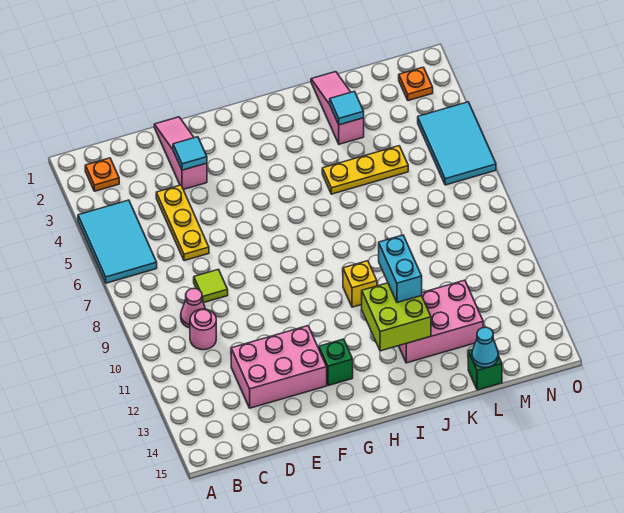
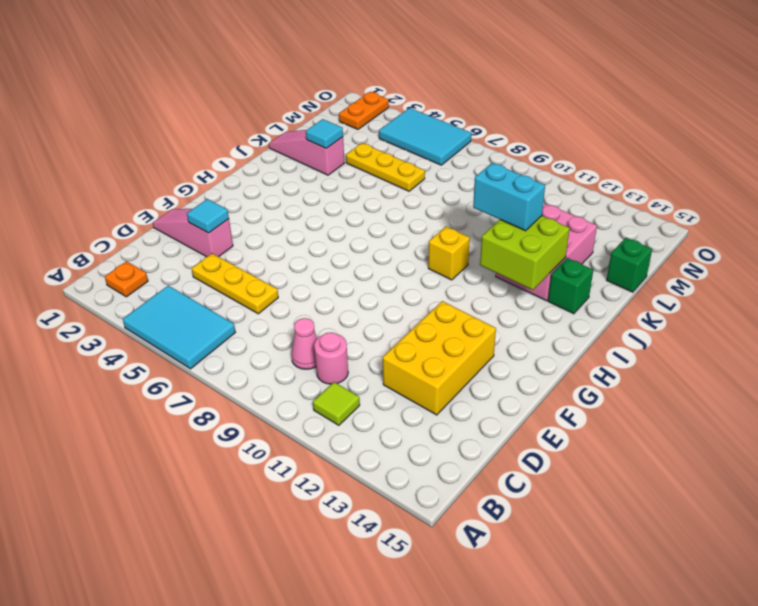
lime 1x1 tile [194,269,228,303] -> lime 1x1 tile moved to [313,382,360,425]
pink 2x3 brick [231,326,327,408] -> yellow 2x3 brick [383,301,496,415]
green 1x1 brick [319,339,353,386] -> green 1x1 brick moved to [548,258,593,314]
yellow 1x3 plate [322,146,408,194] -> yellow 1x3 plate turned to [346,143,425,191]
cyan 1x1 cone [472,327,498,368] -> none
orange 1x1 plate [399,67,433,101] -> orange 1x2 plate [339,92,389,129]

